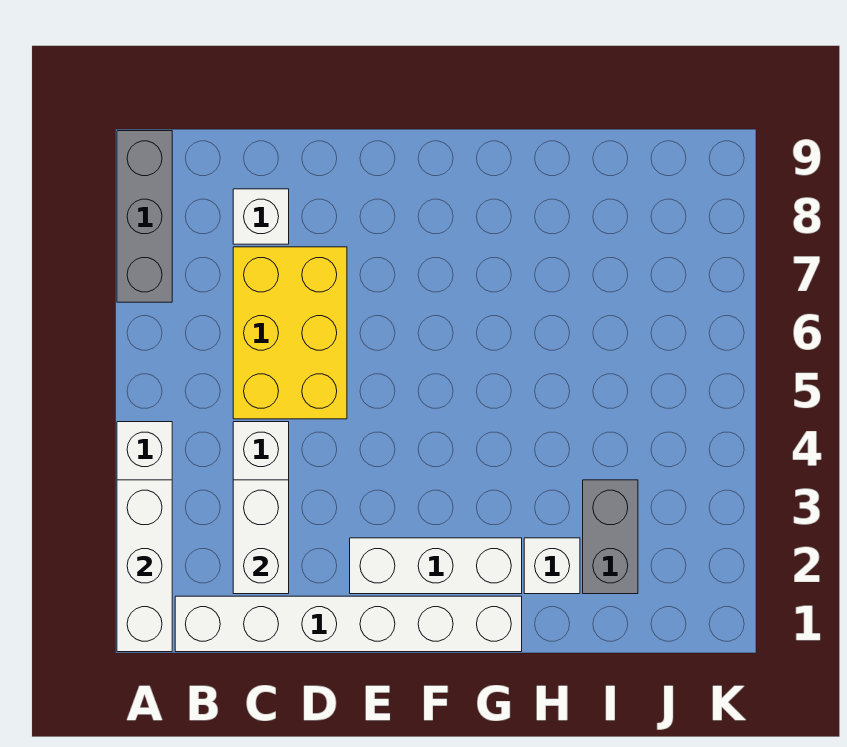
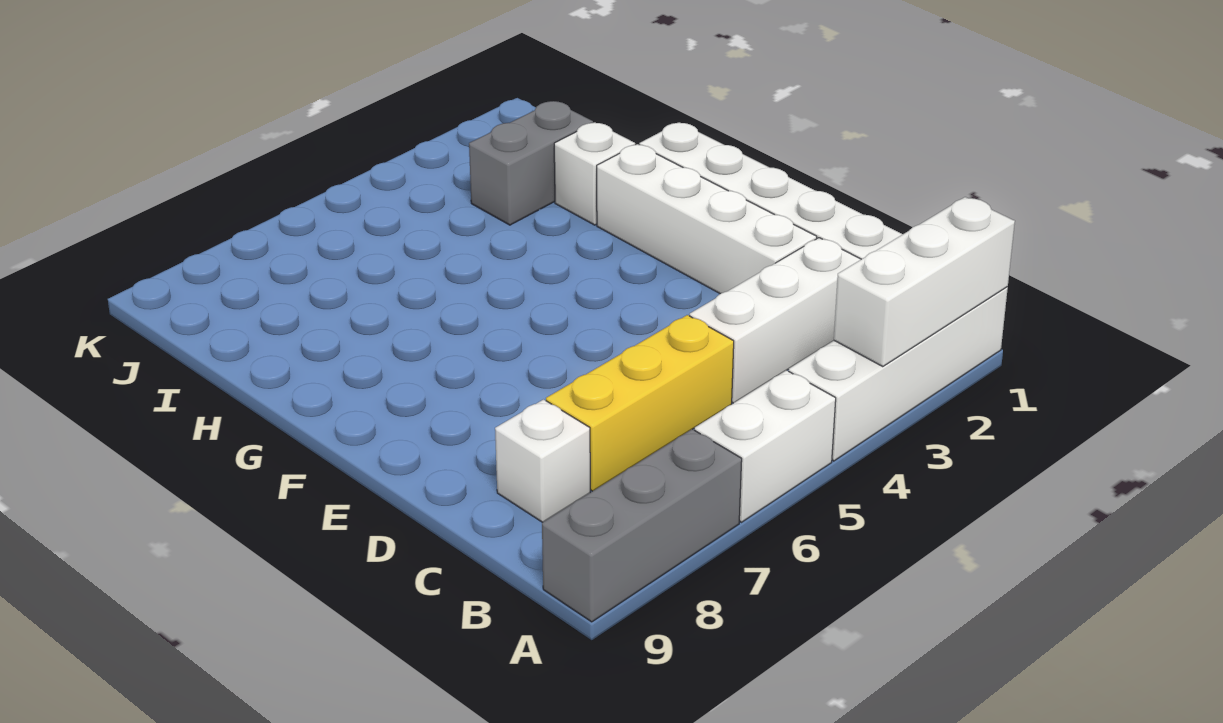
white 1x2 brick [233,480,289,594] -> white 1x2 brick moved to [694,370,836,522]
yellow 2x3 brick [233,247,347,419] -> yellow 1x3 brick [546,315,734,491]
white 1x3 brick [350,538,522,594] -> white 1x4 brick [597,144,817,294]

